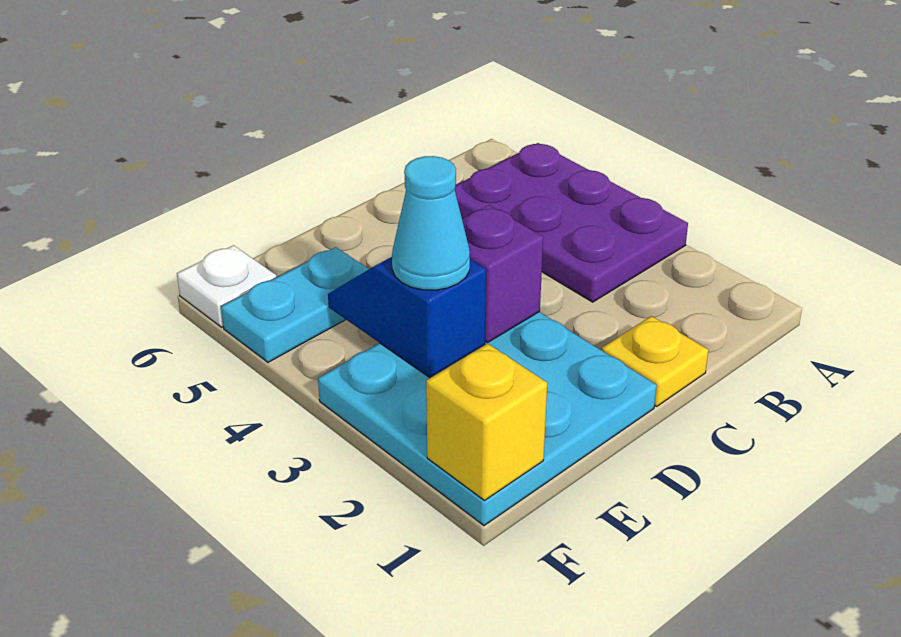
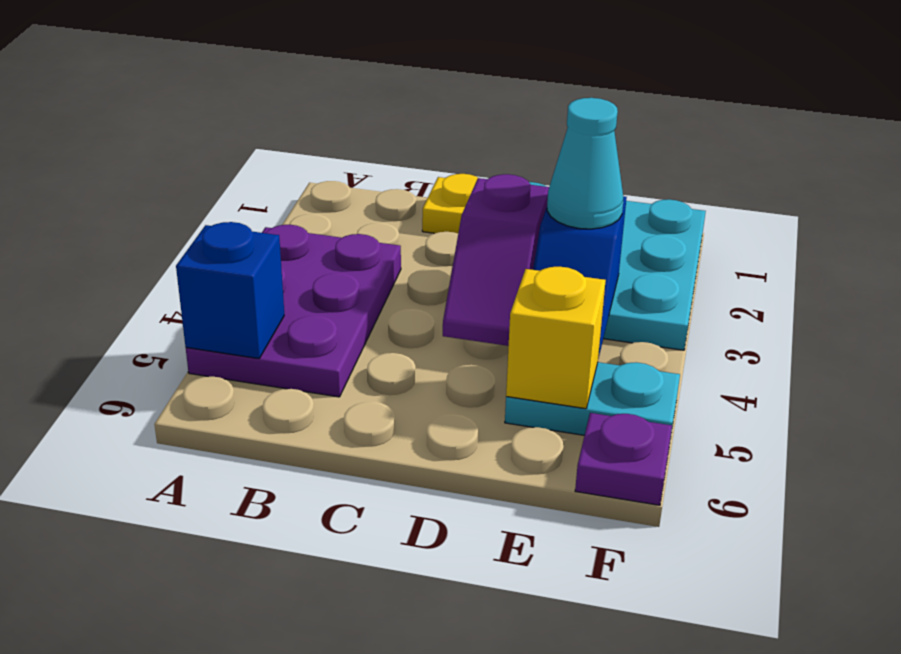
none -> blue 1x1 brick [176,222,284,359]
yellow 1x1 brick [426,344,547,501] -> yellow 1x1 brick moved to [506,267,606,409]
white 1x1 plate [177,245,276,327] -> purple 1x1 plate [575,413,672,505]

